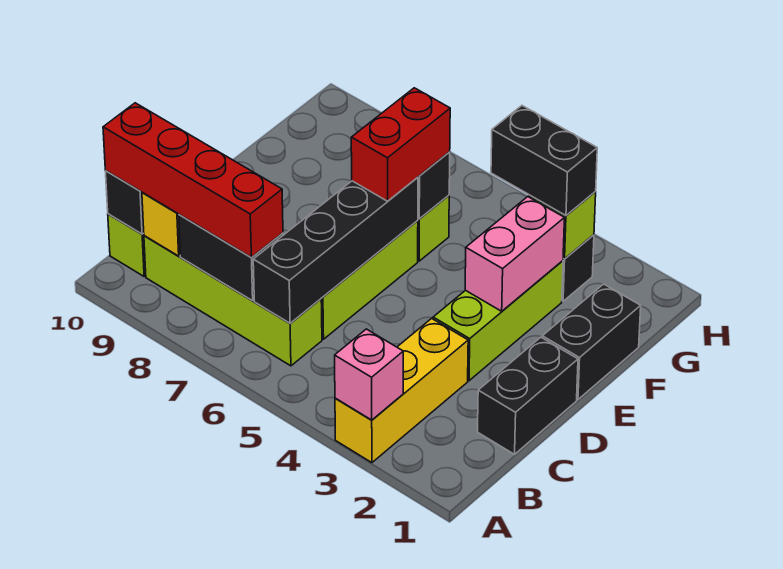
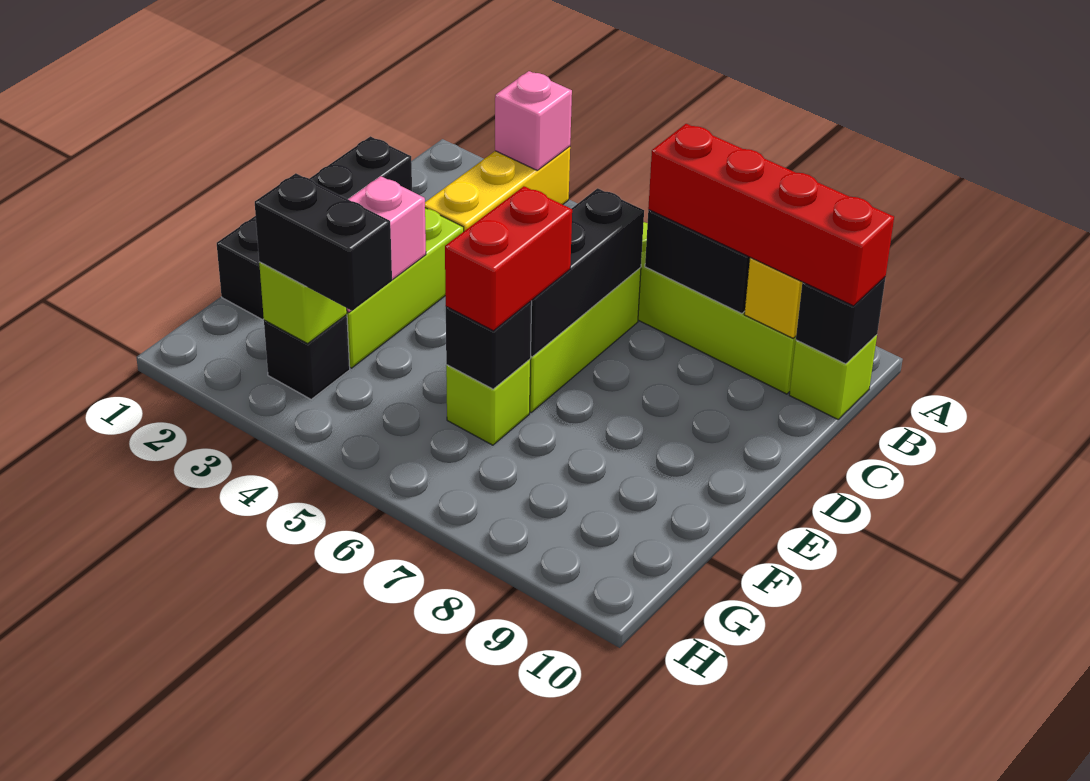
black 1x4 brick [253,177,418,323] -> black 1x3 brick [531,188,644,357]

